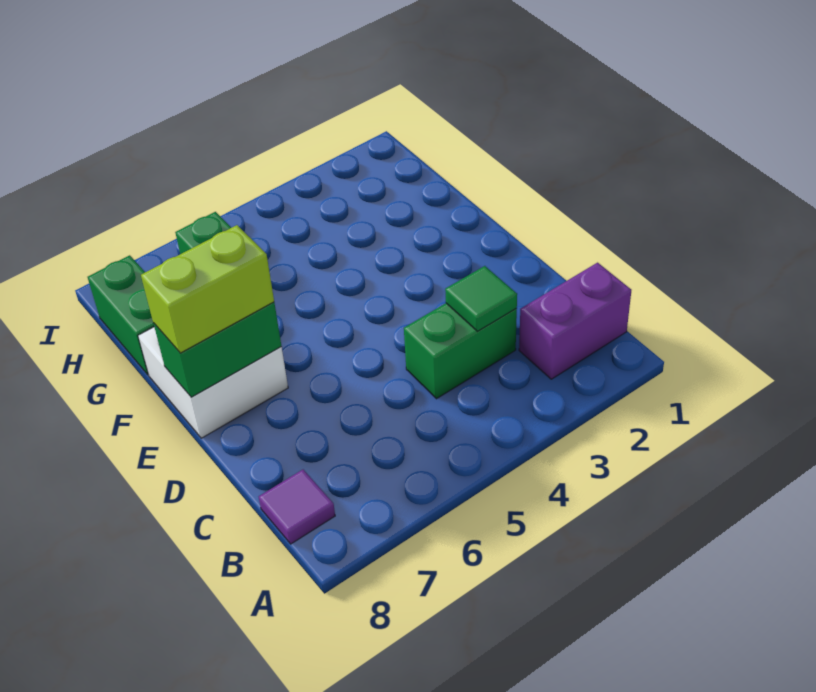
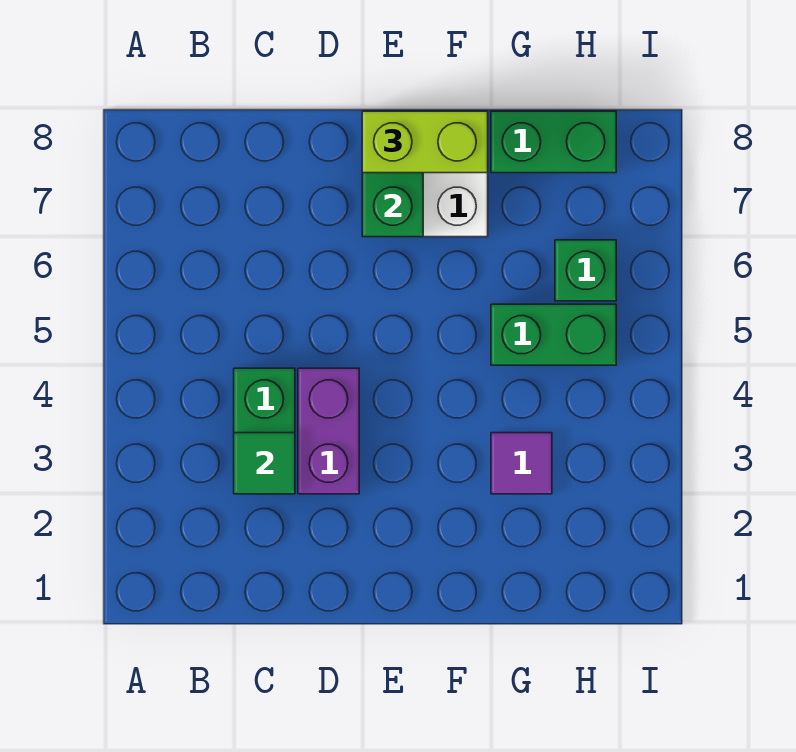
purple 1x2 brick [519,263,631,379] -> purple 1x2 brick moved to [298,368,359,494]
purple 1x1 tile [259,470,335,544] -> purple 1x1 tile moved to [491,433,552,494]
lime 1x2 brick [141,225,274,353] -> lime 1x2 brick turned to [362,111,488,173]
none -> green 1x2 brick [491,304,616,365]

